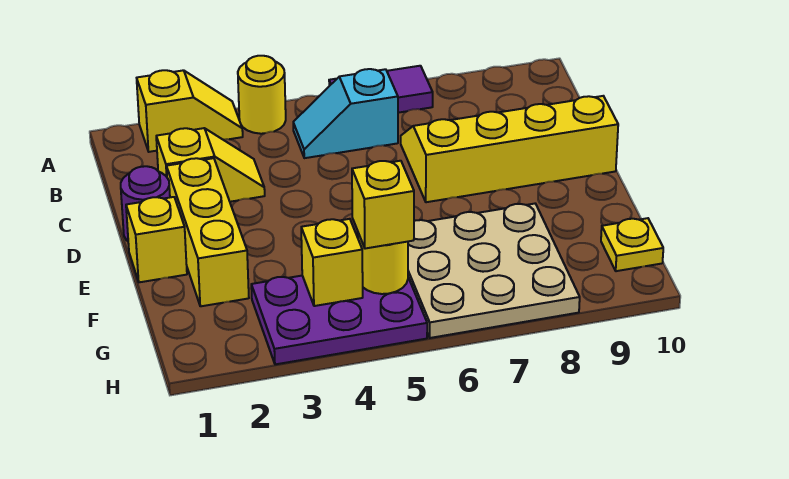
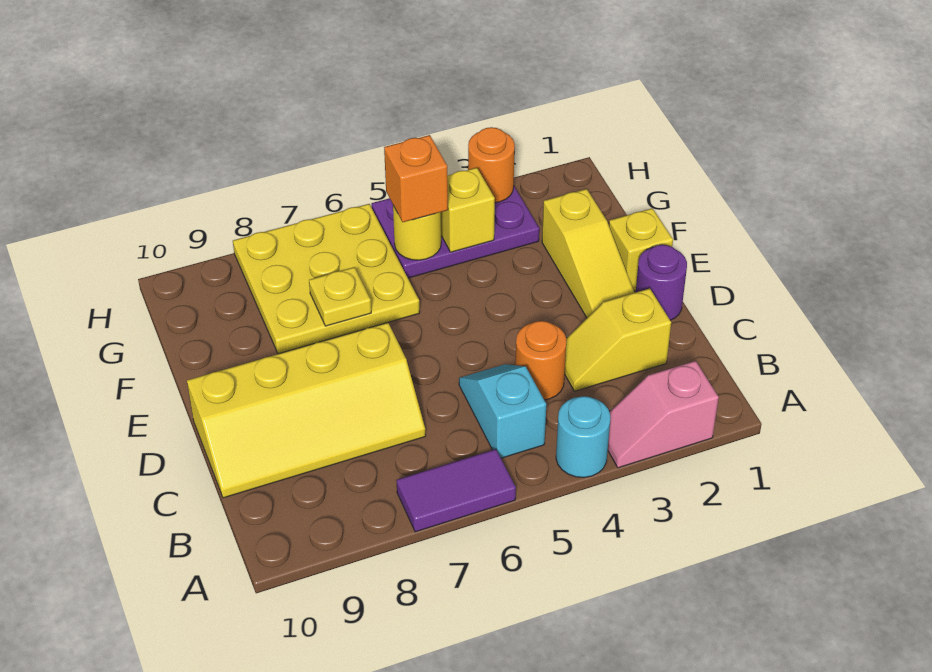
yellow 1x2 slope [137,70,243,152] -> pink 1x2 slope [608,361,719,468]
yellow 1x1 round brick [238,56,286,134] -> cyan 1x1 round brick [556,396,610,478]
cyan 1x2 slope [293,69,398,158] -> cyan 1x2 slope turned to [459,364,546,458]
none -> orange 1x1 round brick [515,321,567,400]
yellow 1x3 brick [166,158,249,306] -> yellow 1x3 slope [542,189,634,318]
tan 3x3 plate [408,204,580,338] -> yellow 3x3 plate [233,204,420,354]
yellow 1x1 brick [352,161,414,249] -> orange 1x1 brick [384,135,448,222]
yellow 1x1 plate [601,218,663,271] -> yellow 1x1 plate moved to [309,267,371,326]
none -> orange 1x1 round brick [468,127,515,203]

